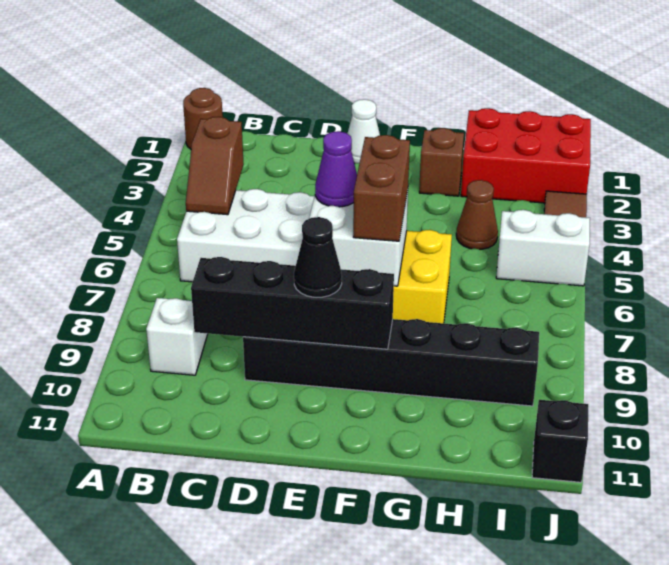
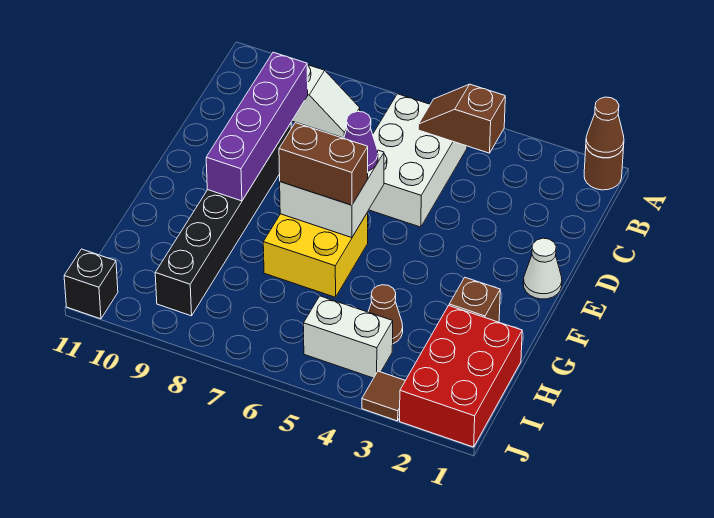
none -> brown 1x1 cone [586,97,624,158]
black 1x4 brick [191,257,394,349] -> purple 1x4 brick [206,52,308,201]
black 1x1 cone [294,217,342,297] -> none
white 1x2 brick [496,210,590,286] -> white 1x2 brick turned to [304,296,393,378]

